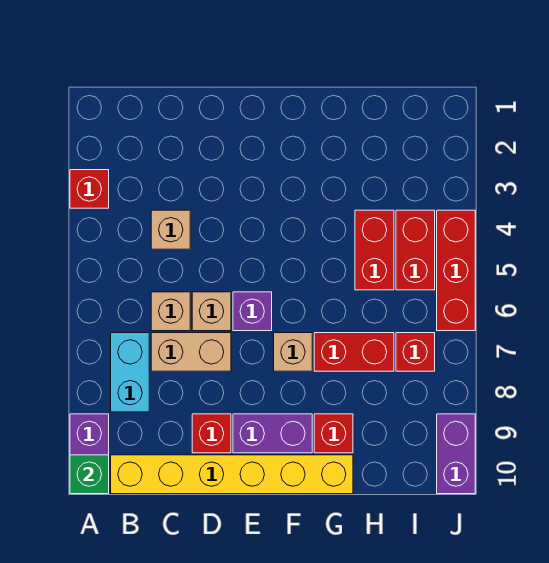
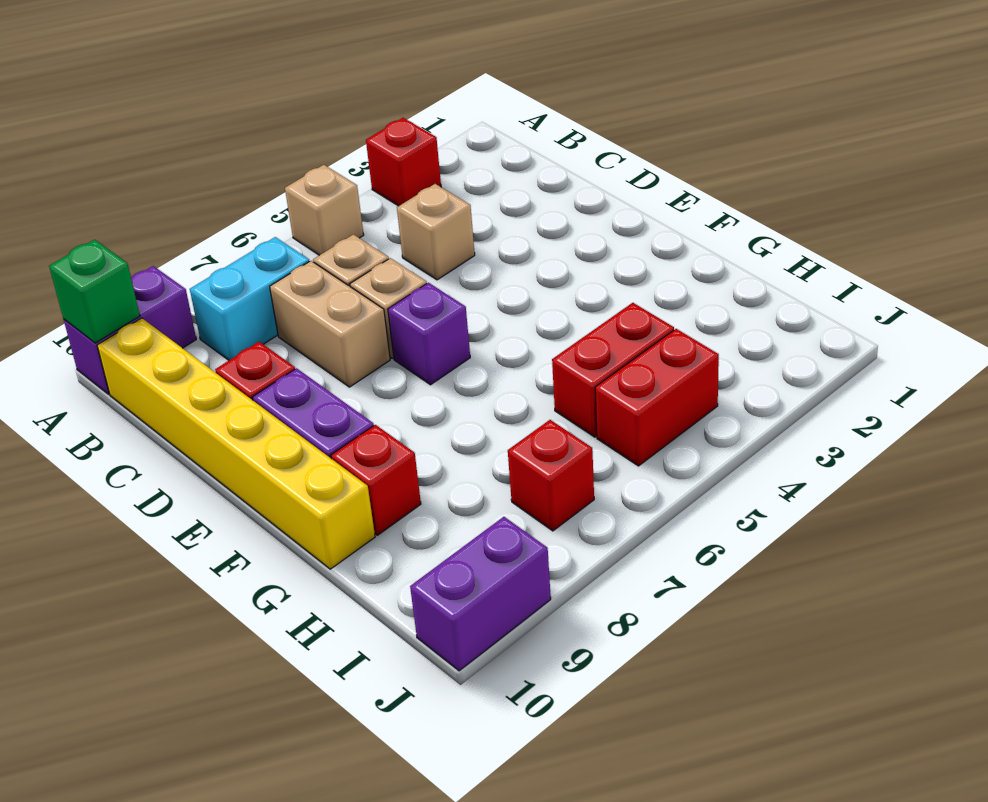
tan 1x1 brick [274,333,312,371] -> tan 1x1 brick moved to [285,165,364,255]
red 1x2 brick [314,333,394,371] -> none
red 1x3 brick [437,210,475,331] -> none

